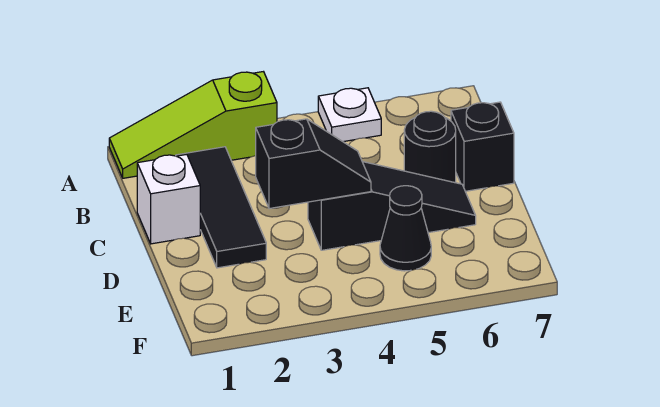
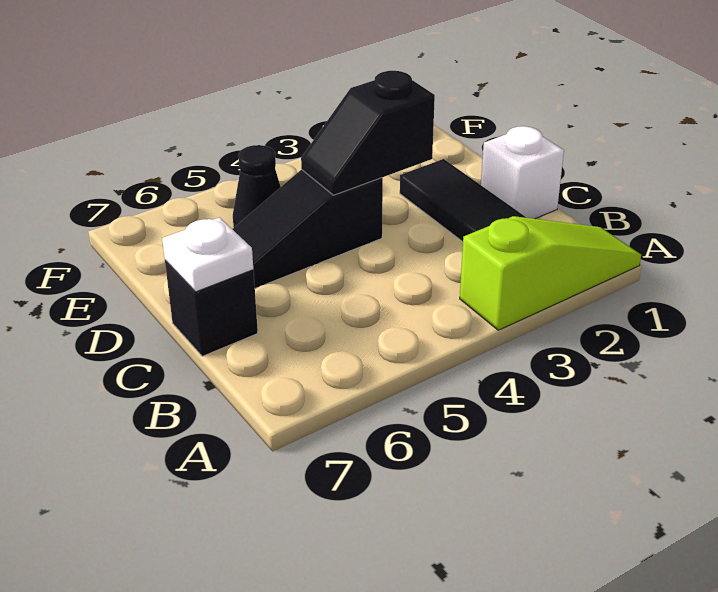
white 1x1 plate [318,88,381,142] -> white 1x1 plate moved to [162,217,253,292]
black 1x1 round brick [404,111,456,183] -> none

